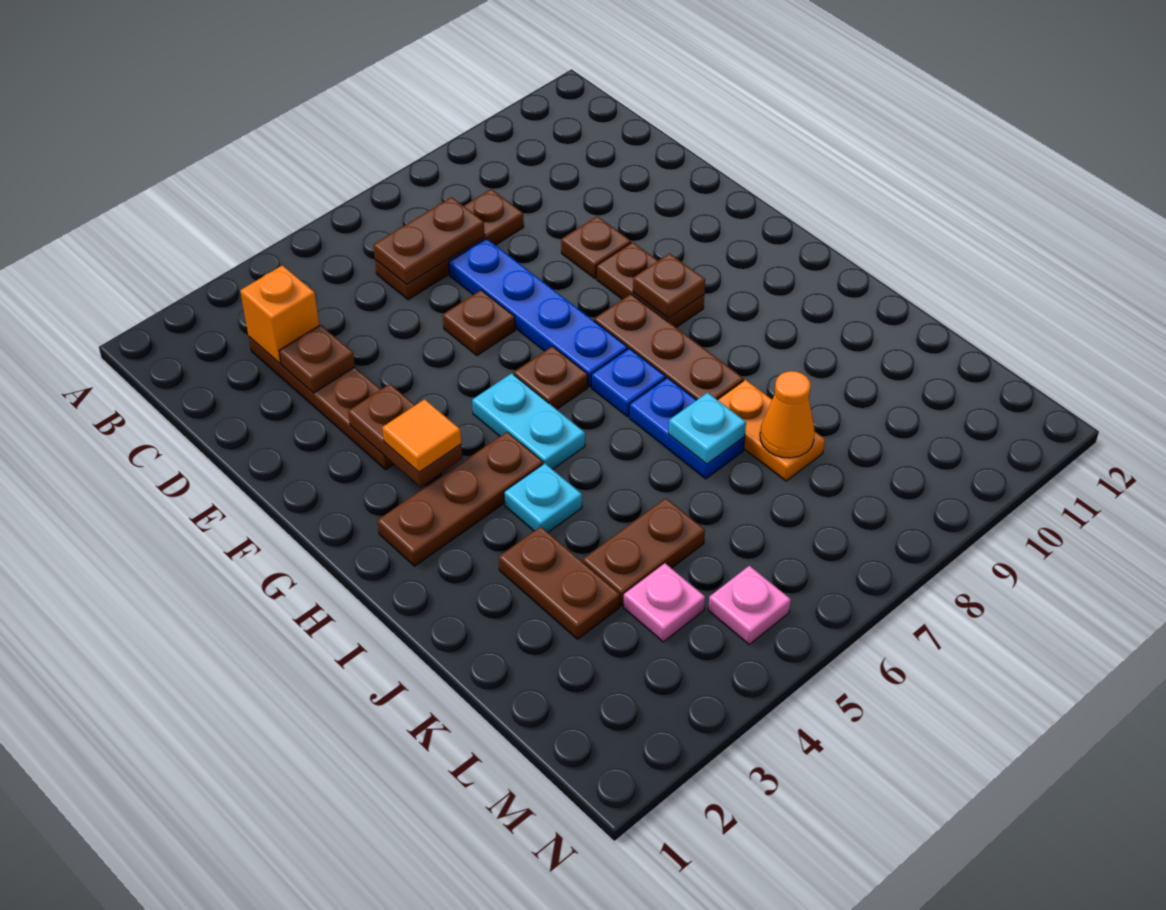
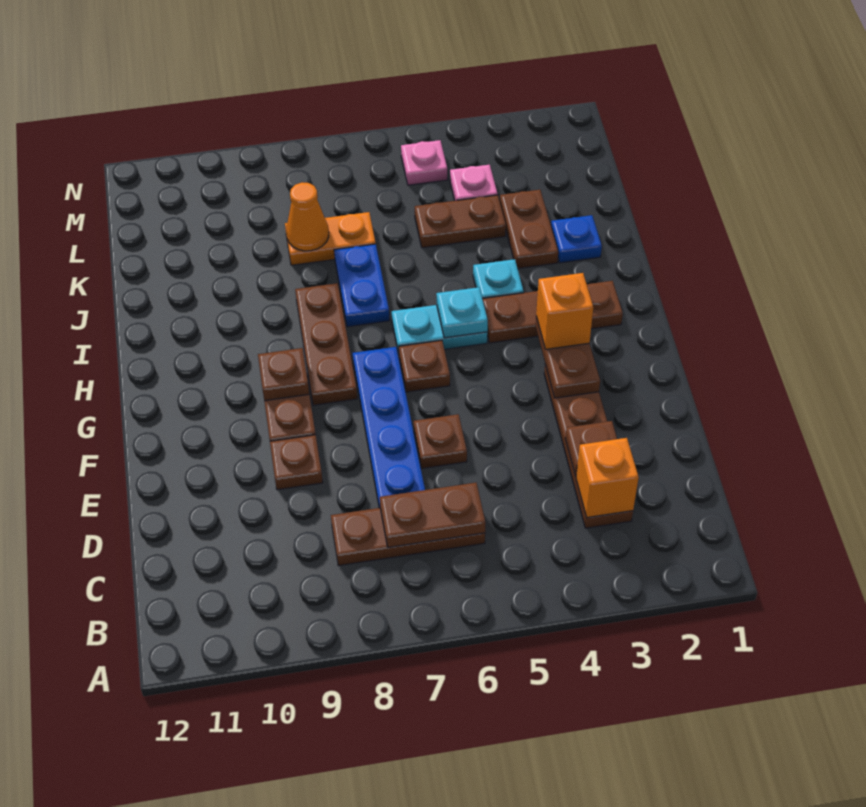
orange 1x1 tile [382,399,461,472] -> orange 1x1 brick [536,273,593,349]
cyan 1x2 plate [472,373,585,469] -> cyan 1x2 plate turned to [392,305,487,354]
blue 1x1 plate [591,348,666,417] -> blue 1x1 plate moved to [551,215,602,263]
cyan 1x1 plate [669,393,746,464] -> cyan 1x1 plate moved to [436,287,488,338]
orange 1x2 plate [718,380,825,481] -> orange 1x2 plate turned to [285,212,376,265]

